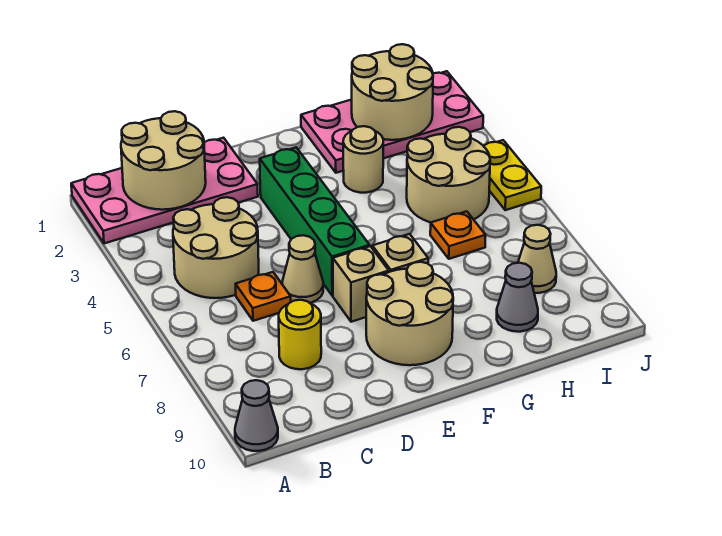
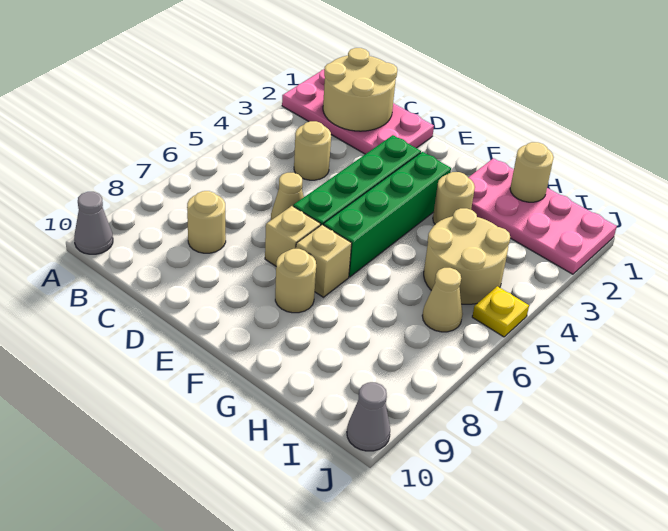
tan 2x2 round brick [173,197,259,298] -> tan 1x1 round brick [294,121,331,180]
orange 1x1 plate [236,272,291,321] -> none
yellow 1x1 round brick [279,300,321,369] -> tan 1x1 round brick [187,191,226,253]
tan 2x2 round brick [366,262,453,365] -> tan 1x1 round brick [275,249,316,313]
none -> green 1x4 brick [323,152,451,277]
tan 2x2 round brick [352,44,433,140] -> tan 1x1 round brick [510,142,554,202]
orange 1x1 plate [430,211,486,259] -> none
grey 1x1 cone [497,263,538,332] -> grey 1x1 cone moved to [347,382,390,451]
tan 1x1 cone [518,225,556,293] -> tan 1x1 cone moved to [422,268,463,332]
yellow 1x2 plate [484,140,541,210] -> yellow 1x1 plate [472,286,529,337]

